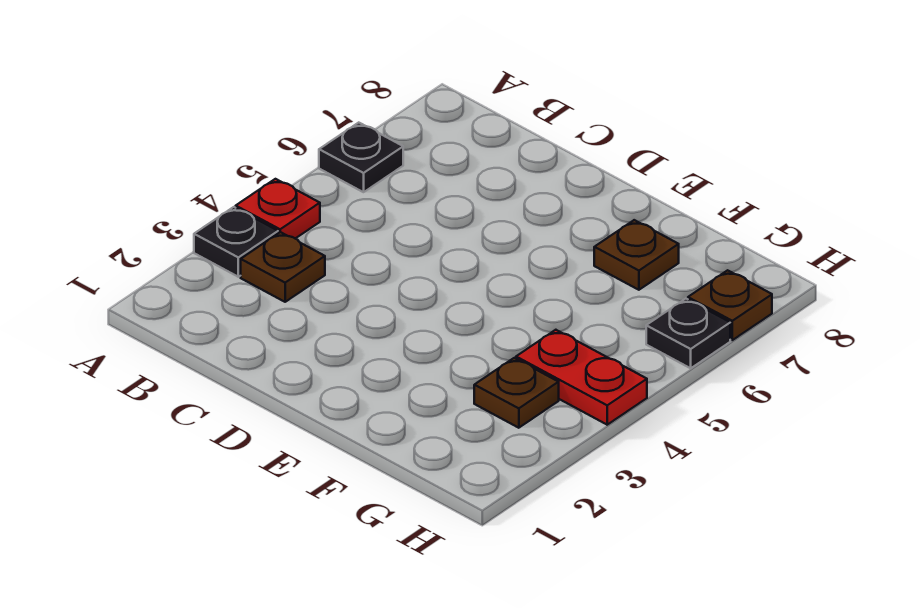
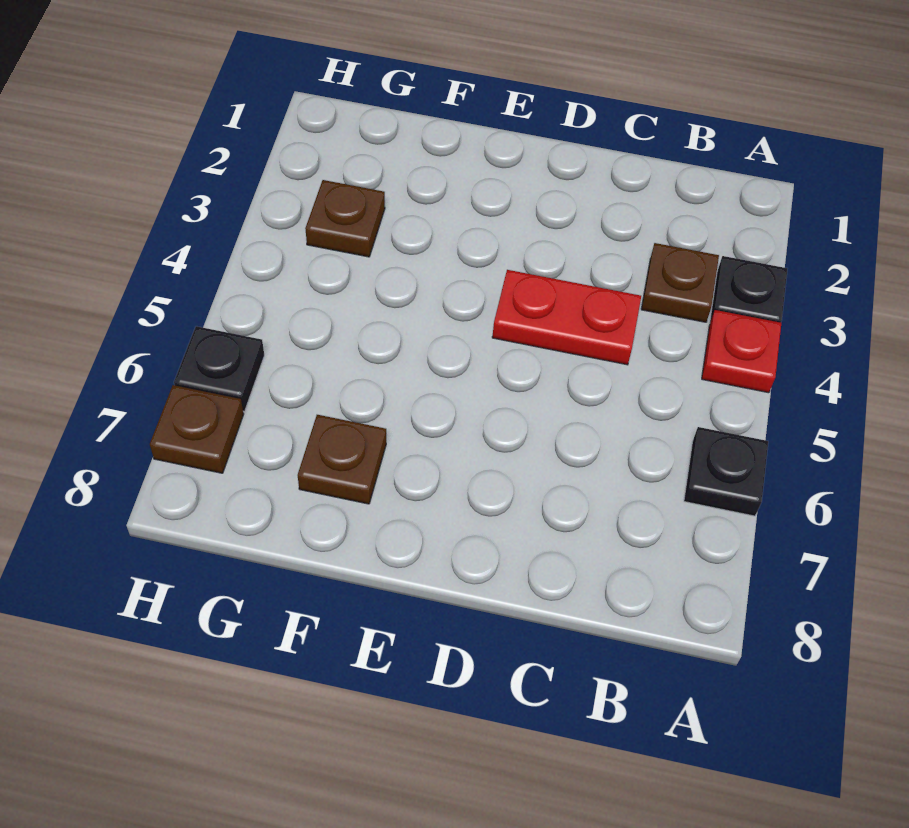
red 1x2 plate [516,330,647,425] -> red 1x2 plate moved to [492,270,641,365]

